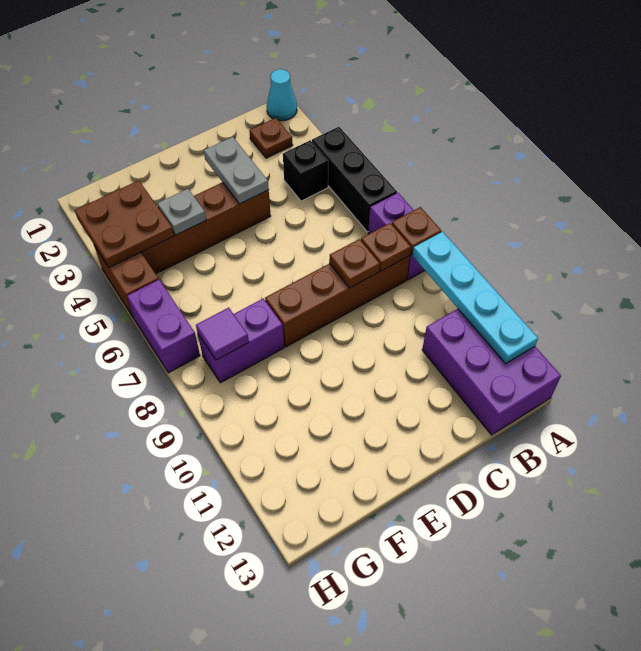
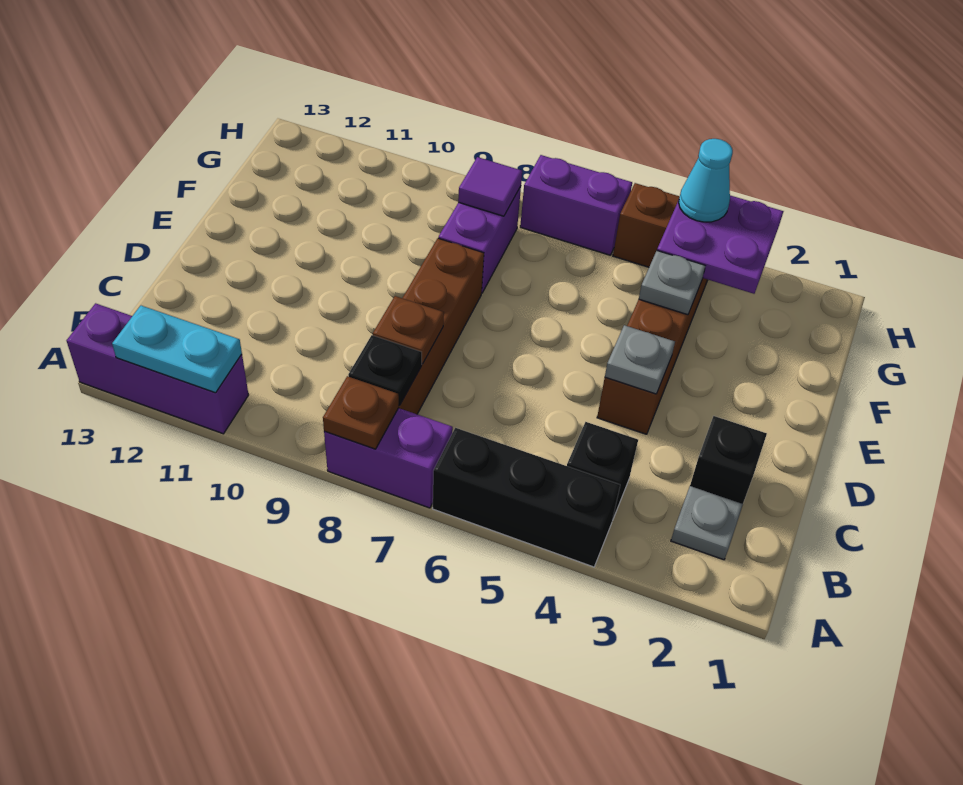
cyan 1x1 cone [267,69,297,121] -> cyan 1x1 cone moved to [679,139,733,222]
cyan 1x4 plate [412,232,538,364] -> cyan 1x2 plate [112,306,242,393]
purple 2x3 brick [422,309,561,435] -> purple 1x3 brick [67,303,248,434]
brown 1x1 plate [249,118,293,158] -> grey 1x1 plate [671,486,743,560]
brown 1x1 plate [361,223,411,271] -> black 1x1 plate [348,335,422,405]
none -> black 1x1 brick [690,416,767,504]
grey 1x2 plate [204,137,269,204] -> grey 1x1 plate [605,325,675,394]
brown 2x2 plate [75,180,174,268] -> purple 2x2 plate [657,195,783,294]

